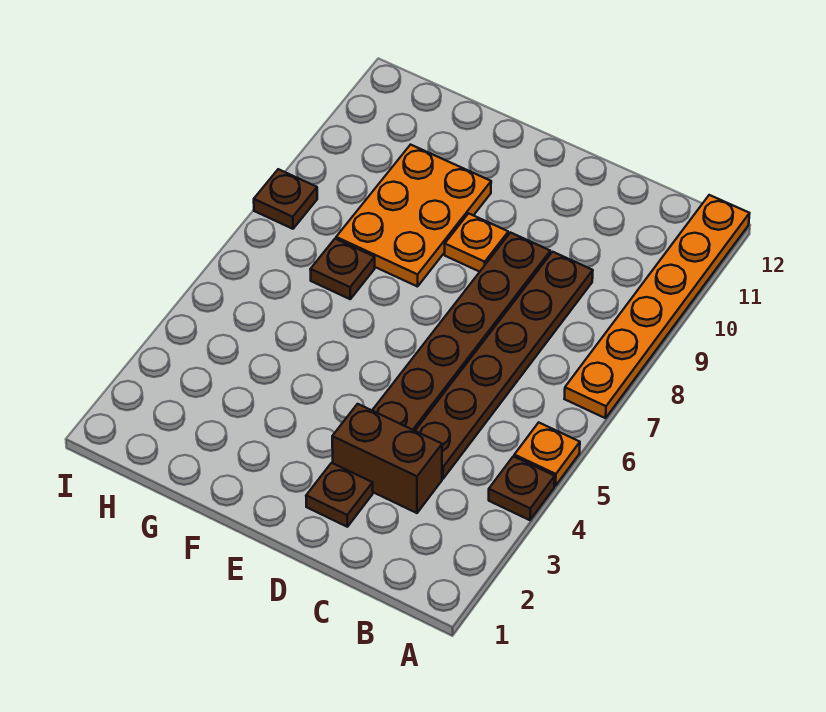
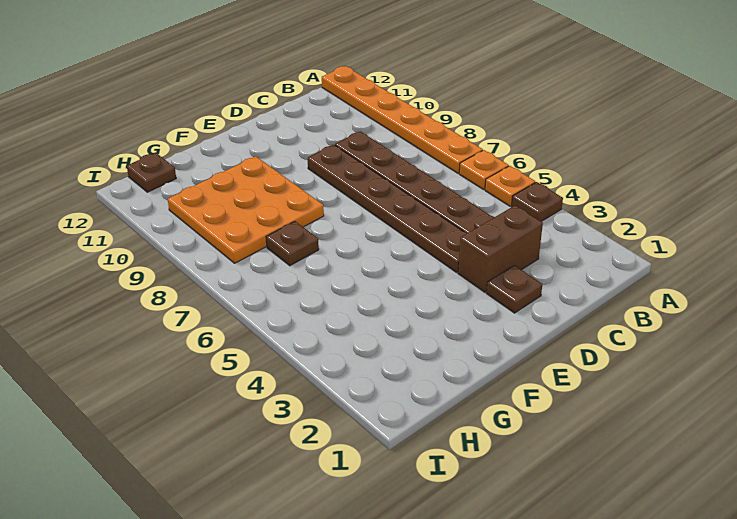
orange 1x1 plate [445,213,508,272] -> orange 1x1 plate moved to [459,150,509,190]
orange 2x3 plate [336,145,491,287] -> orange 3x3 plate [168,156,324,263]
brown 1x1 plate [254,169,317,229] -> brown 1x1 plate moved to [127,153,176,192]

